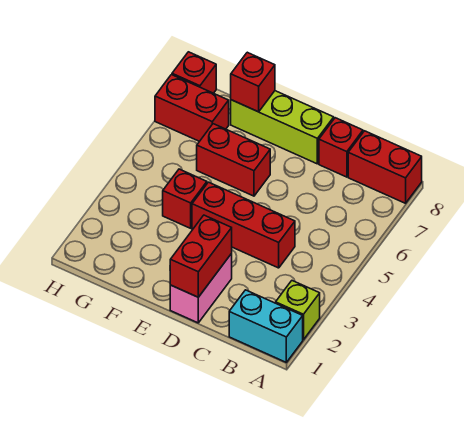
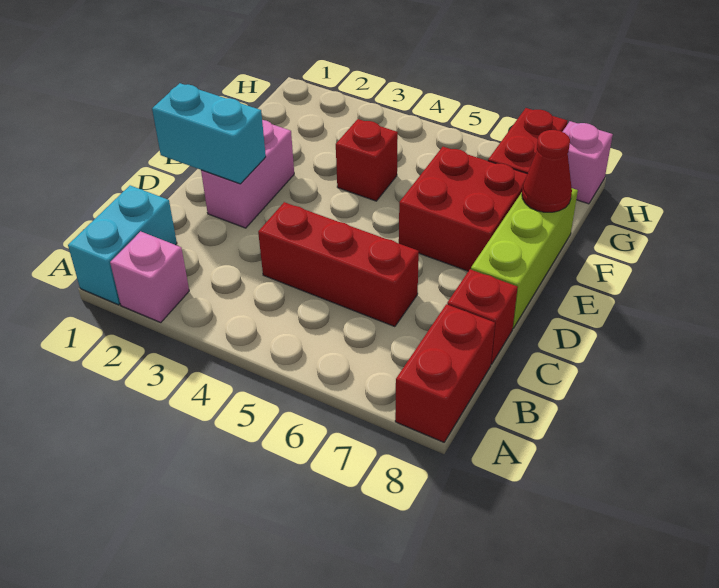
lime 1x1 brick [276,281,320,340] -> pink 1x1 brick [110,231,189,323]
red 1x3 brick [192,182,295,268] -> red 1x3 brick turned to [258,202,419,327]
pink 1x2 brick [170,254,232,323] -> pink 1x2 brick turned to [201,120,294,228]
red 1x2 brick [170,215,232,297] -> cyan 1x2 brick [152,83,266,184]
red 1x2 brick [197,124,270,196] -> red 2x2 brick [399,147,527,271]
red 1x1 brick [231,52,275,112] -> red 1x1 cone [522,130,572,212]
red 1x1 brick [172,52,216,93] -> pink 1x1 brick [563,121,613,204]

